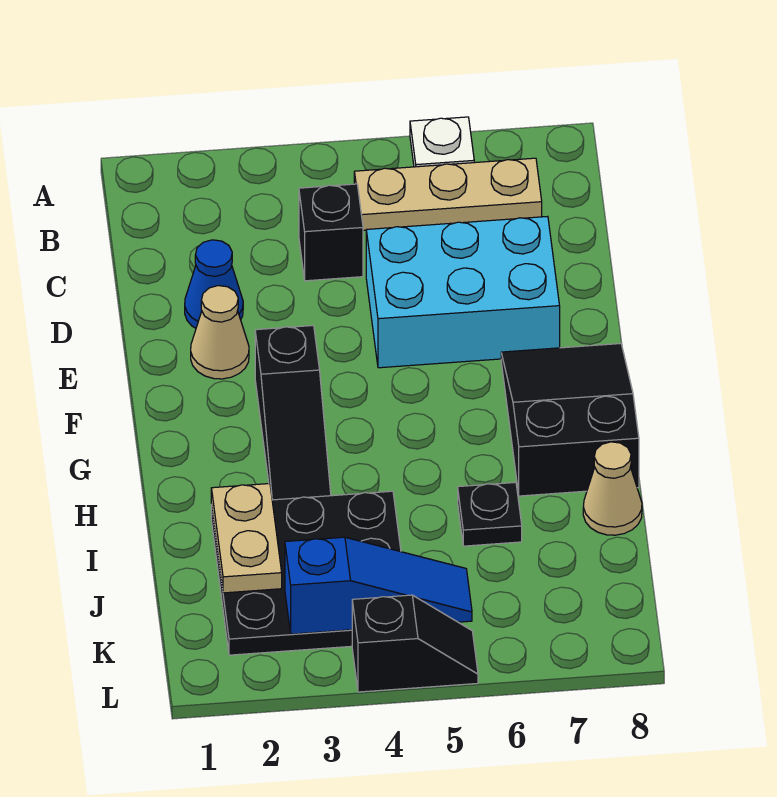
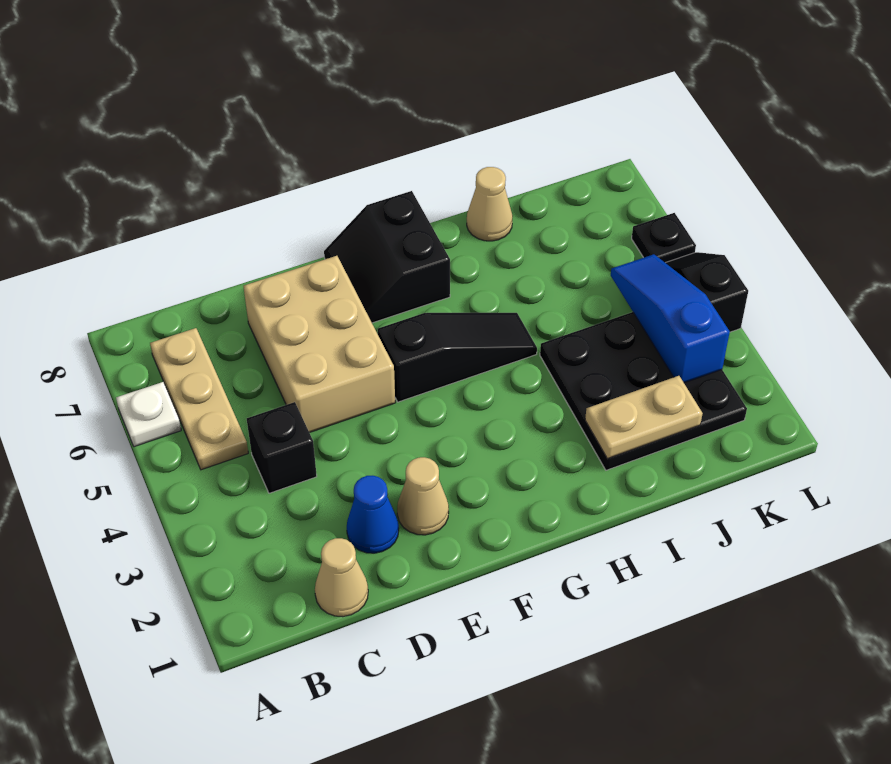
none -> tan 1x1 cone [315,538,368,617]
cyan 2x3 brick [366,216,560,368] -> tan 2x3 brick [243,256,395,433]
black 1x3 slope [255,326,331,500] -> black 1x3 slope moved to [378,313,537,402]
black 2x3 slope [501,344,639,496] -> black 2x2 slope [324,191,450,323]
black 1x1 plate [458,482,522,546] -> black 1x1 plate moved to [632,213,696,263]

